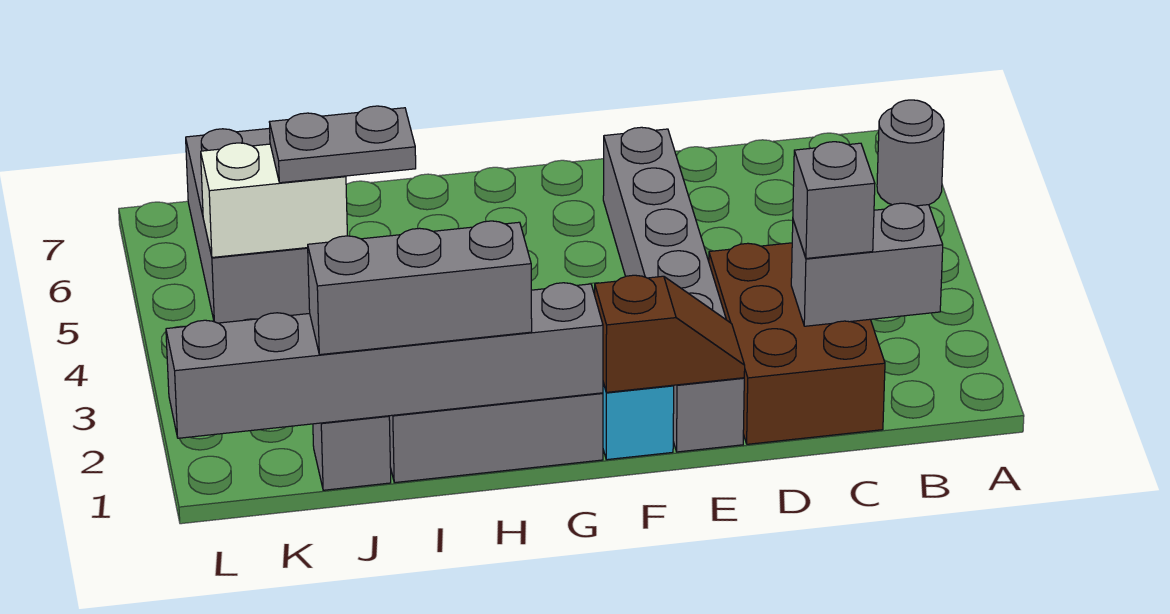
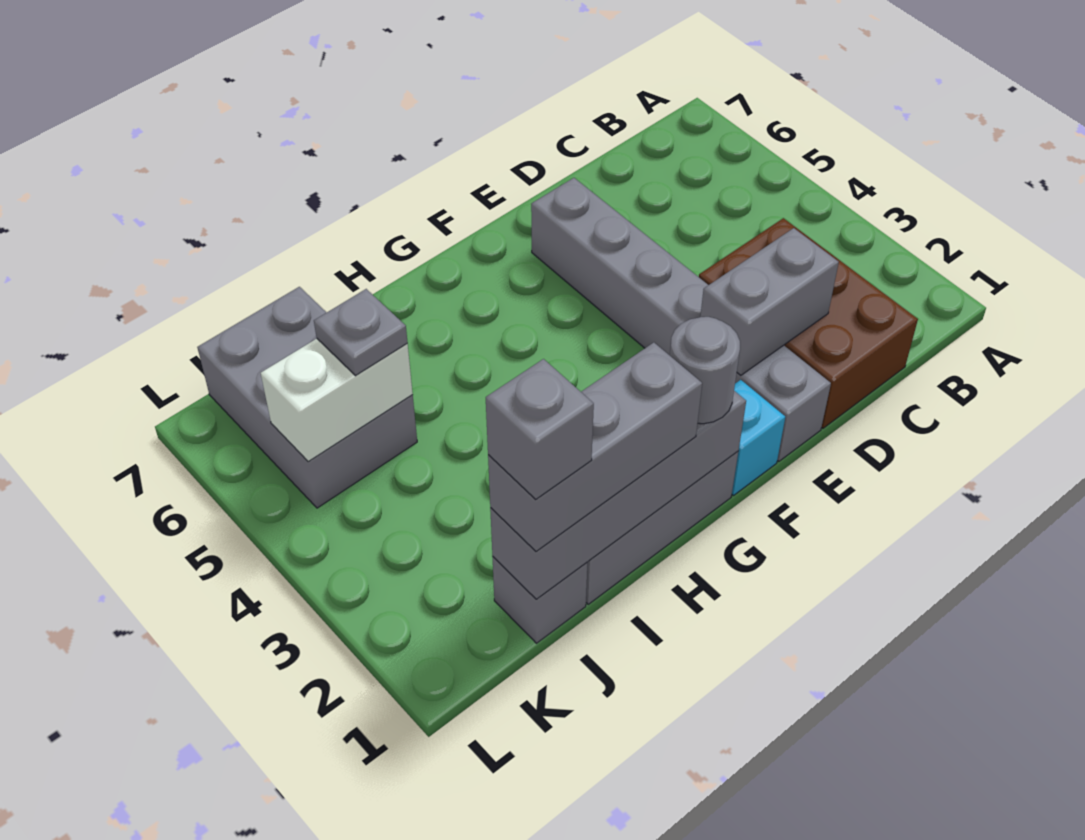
grey 1x1 round brick [877,100,944,206] -> grey 1x1 round brick moved to [670,317,740,424]
grey 1x2 brick [791,203,943,326] -> grey 1x2 brick moved to [700,228,839,375]
grey 1x1 brick [793,142,875,258] -> grey 1x1 brick moved to [486,359,594,500]
brown 1x2 slope [595,275,745,392] -> none
grey 1x6 brick [166,283,603,438] -> grey 1x4 brick [490,391,746,599]
grey 1x2 plate [270,106,416,183] -> grey 1x1 plate [314,289,408,376]

